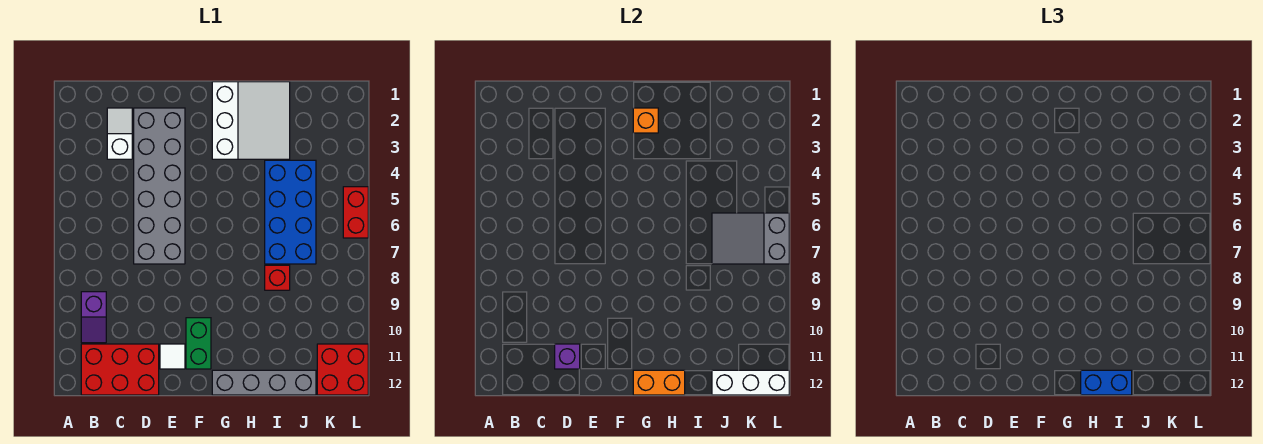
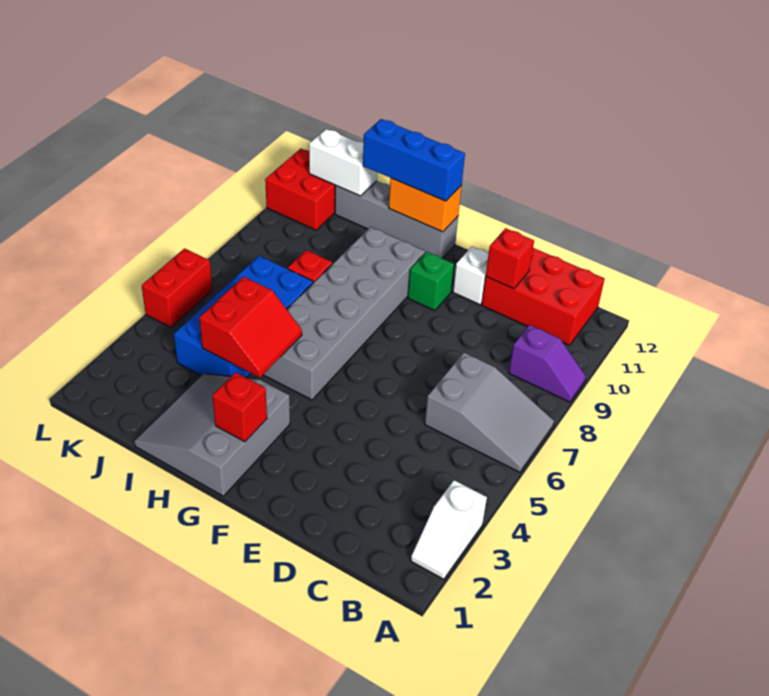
purple 1x2 slope [81,292,106,343] -> purple 1x2 slope turned to [509,325,586,402]
white 1x2 slope [107,108,132,159] -> white 1x2 slope moved to [411,480,487,579]
grey 2x6 brick [134,108,185,264] -> grey 2x6 brick moved to [263,227,425,400]
purple 1x1 brick [555,344,580,369] -> red 1x1 brick [486,228,534,289]
white 1x1 tile [160,344,185,369] -> white 1x1 brick [453,246,489,305]
green 1x2 brick [186,318,211,369] -> green 1x1 brick [408,252,454,311]
white 3x3 slope [212,82,290,159] -> grey 3x3 slope [134,374,290,496]
orange 1x1 brick [633,108,658,133] -> red 1x1 brick [212,372,267,442]
none -> red 2x2 slope [199,277,302,378]
blue 1x2 brick [1081,370,1132,395] -> blue 1x3 brick [363,119,465,201]
grey 2x3 slope [712,213,789,264] -> grey 2x3 slope moved to [425,353,554,472]
white 1x3 brick [712,370,789,395] -> white 1x2 brick [309,129,377,196]

